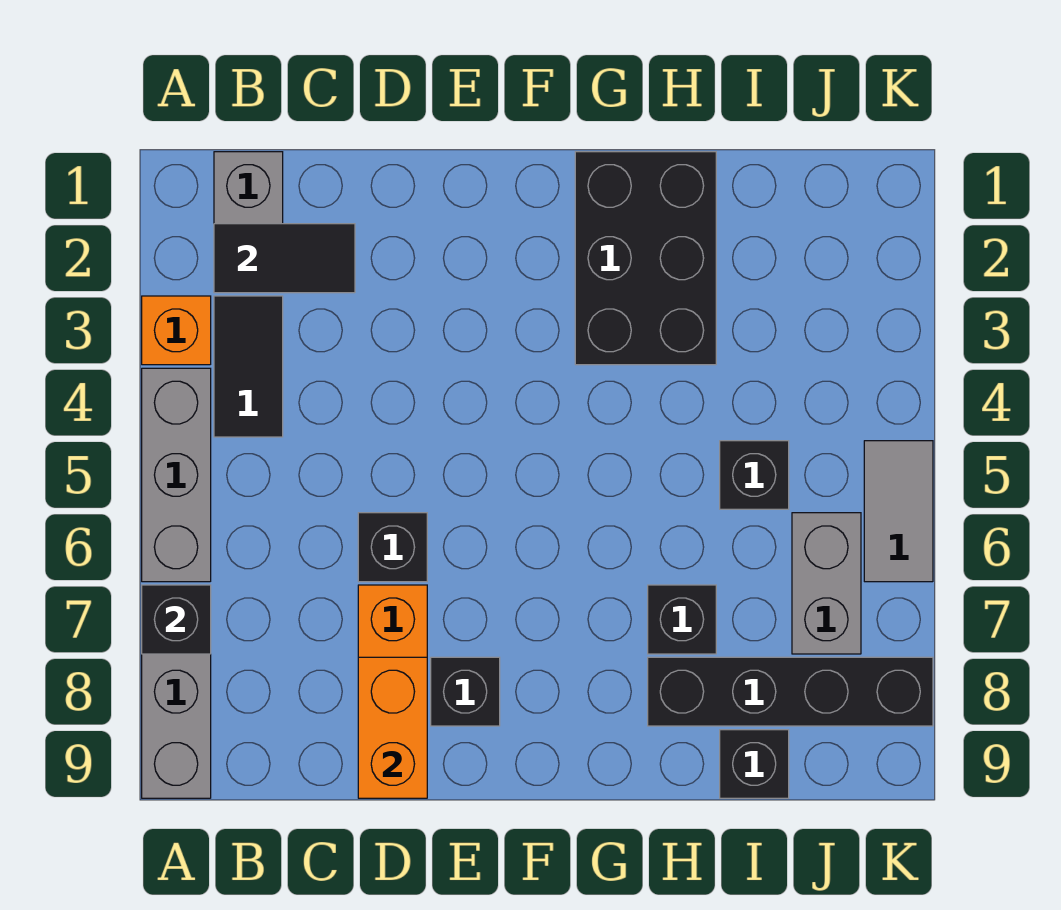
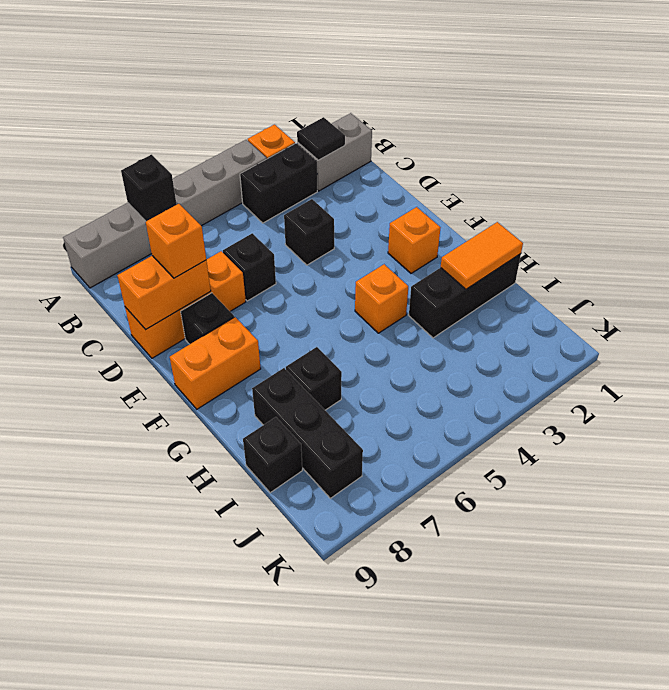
black 1x2 tile [214,224,355,293] -> black 1x1 tile [297,117,345,160]
black 1x2 tile [214,296,283,437] -> black 1x2 brick [240,143,317,223]
none -> orange 1x1 brick [146,204,206,278]
none -> orange 1x1 brick [388,207,441,273]
none -> orange 1x2 brick [170,317,261,409]
black 2x3 brick [575,152,716,365] -> black 1x3 brick [409,254,521,338]
none -> orange 1x1 brick [355,264,408,333]
none -> orange 1x2 tile [441,222,523,289]
black 1x4 brick [648,657,933,726] -> black 1x3 brick [252,368,363,498]
black 1x1 brick [720,441,789,509] -> black 1x1 brick moved to [284,199,334,265]
grey 1x2 brick [792,513,861,654] -> none
grey 1x2 tile [864,441,933,582] -> none

